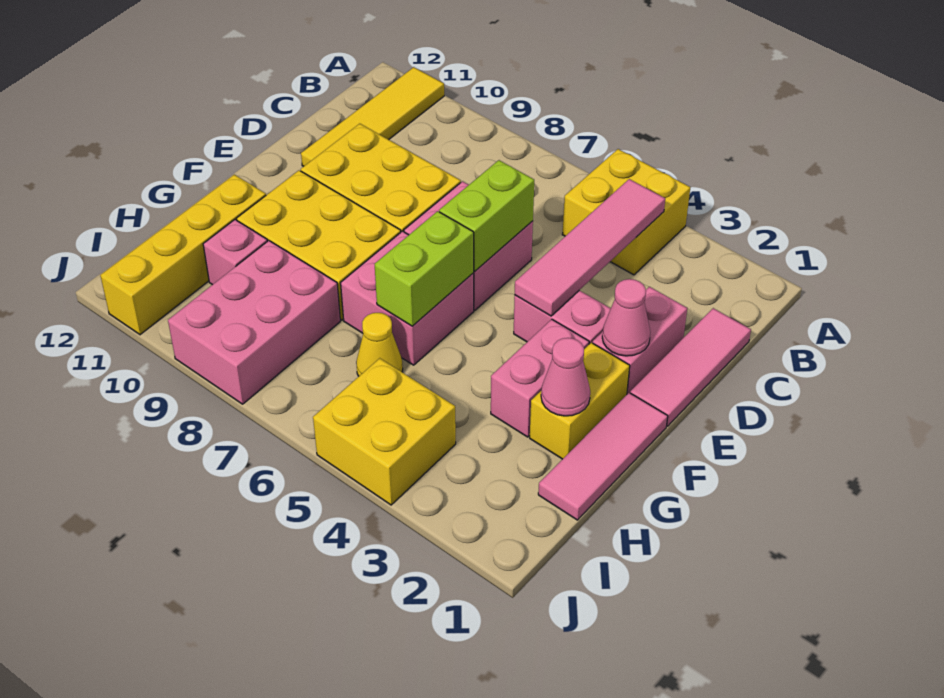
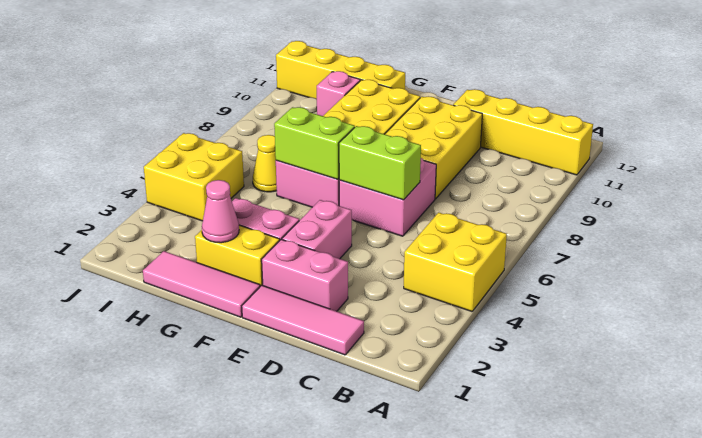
yellow 1x4 tile [301,67,444,166] -> yellow 1x4 brick [454,89,593,175]
pink 1x4 tile [515,179,665,316] -> none
pink 1x1 cone [602,279,650,356] -> none
pink 2x3 brick [168,241,340,404] -> none

